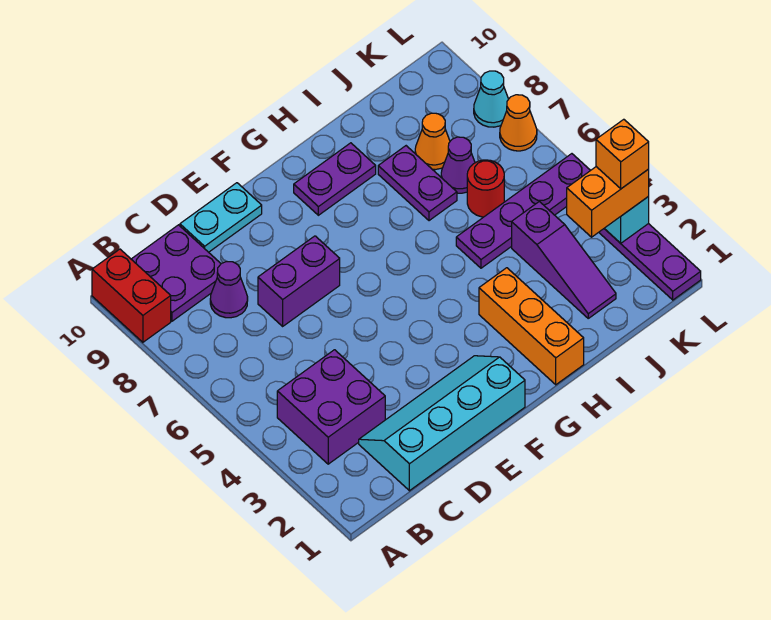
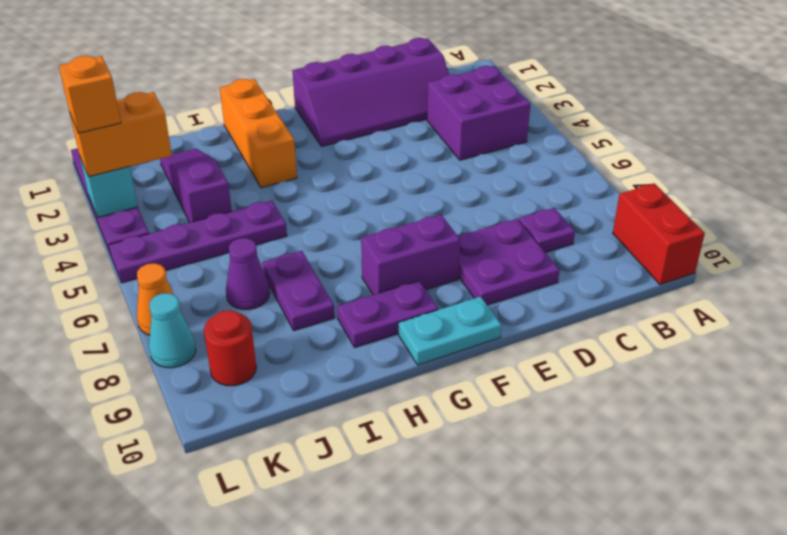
purple 2x2 plate [131,225,221,321] -> purple 2x2 plate moved to [458,219,560,305]
cyan 2x4 slope [359,356,525,491] -> purple 2x4 slope [292,38,449,147]
purple 1x1 cone [210,262,248,318] -> purple 1x1 plate [519,208,575,253]
purple 1x2 brick [258,236,340,326] -> purple 1x2 brick moved to [361,215,460,295]
cyan 1x2 plate [180,183,262,252] -> cyan 1x2 plate moved to [399,297,502,365]
red 1x1 round brick [467,160,504,217] -> red 1x1 round brick moved to [204,310,256,386]
orange 1x1 cone [415,113,450,170] -> none

